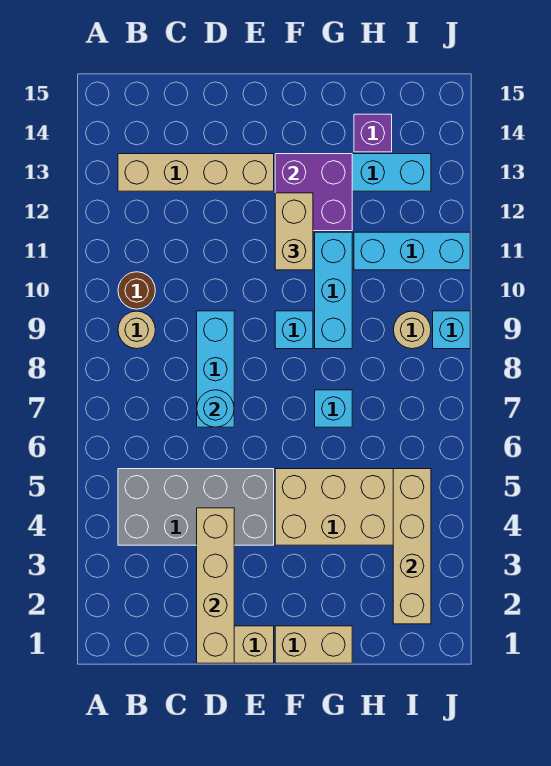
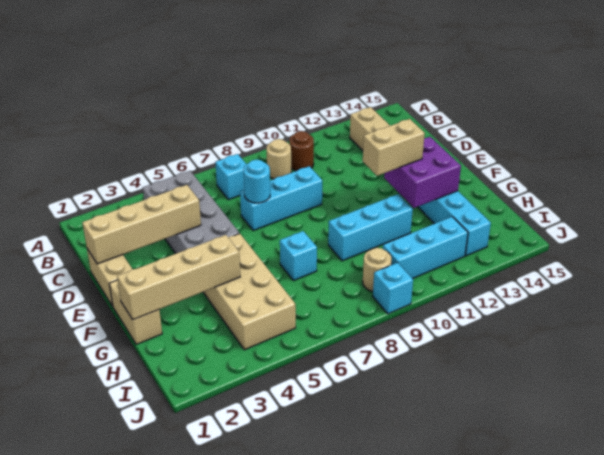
cyan 1x1 brick [275,311,313,349] -> cyan 1x1 brick moved to [215,154,246,200]
cyan 1x3 brick [354,232,470,270] -> cyan 1x3 brick turned to [383,217,468,279]
purple 1x1 brick [354,114,392,152] -> none
tan 1x4 brick [393,469,431,624] -> tan 1x4 brick moved to [117,235,240,320]

